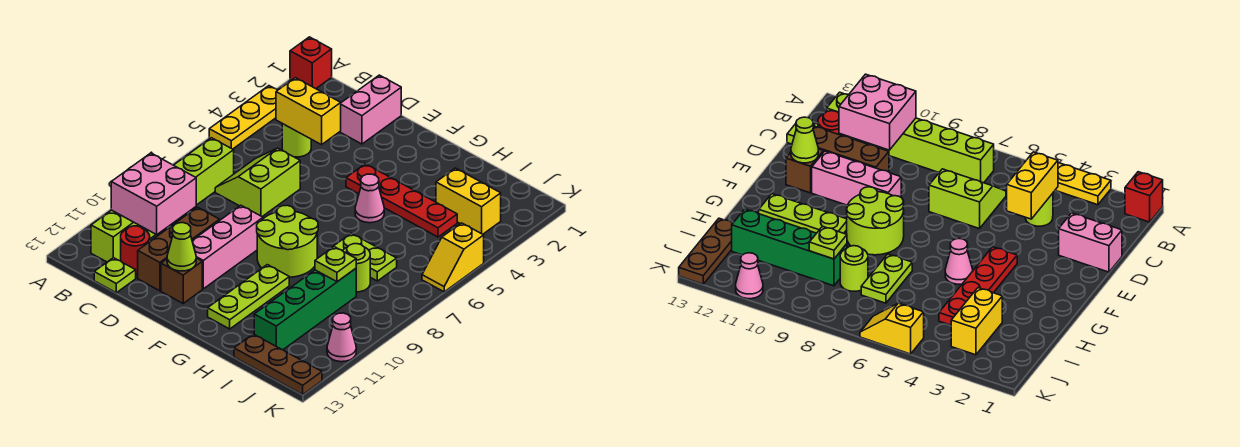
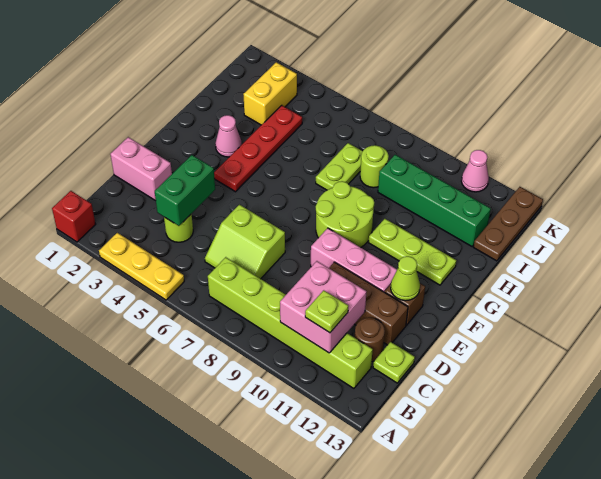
yellow 1x2 brick [276,78,341,145] -> green 1x2 brick [155,155,215,226]
red 1x1 round brick [121,226,150,274] -> brown 1x1 round brick [355,318,385,362]
pink 1x1 cone [355,174,384,223] -> pink 1x1 cone moved to [215,115,242,157]
lime 1x1 plate [315,247,356,282] -> lime 1x1 plate moved to [305,290,348,333]
yellow 1x2 slope [422,223,484,292] -> none

